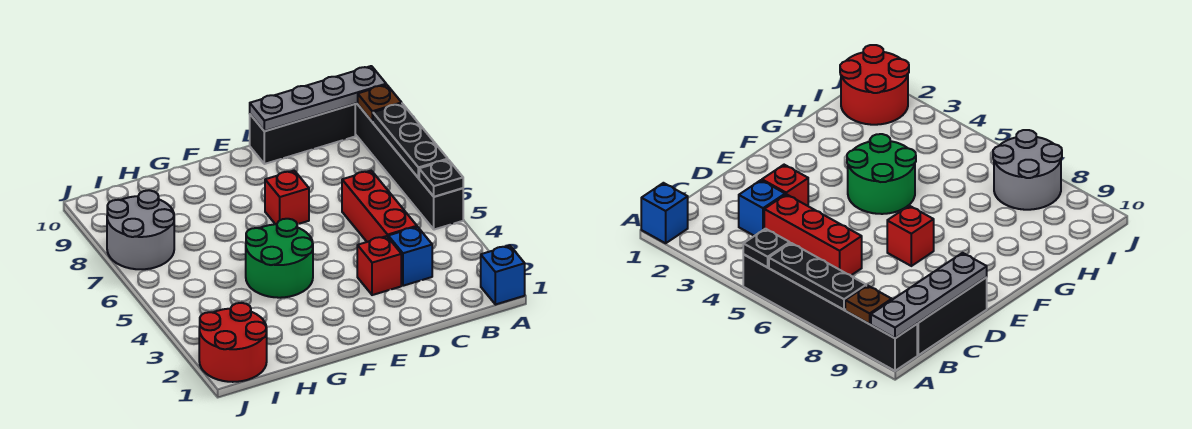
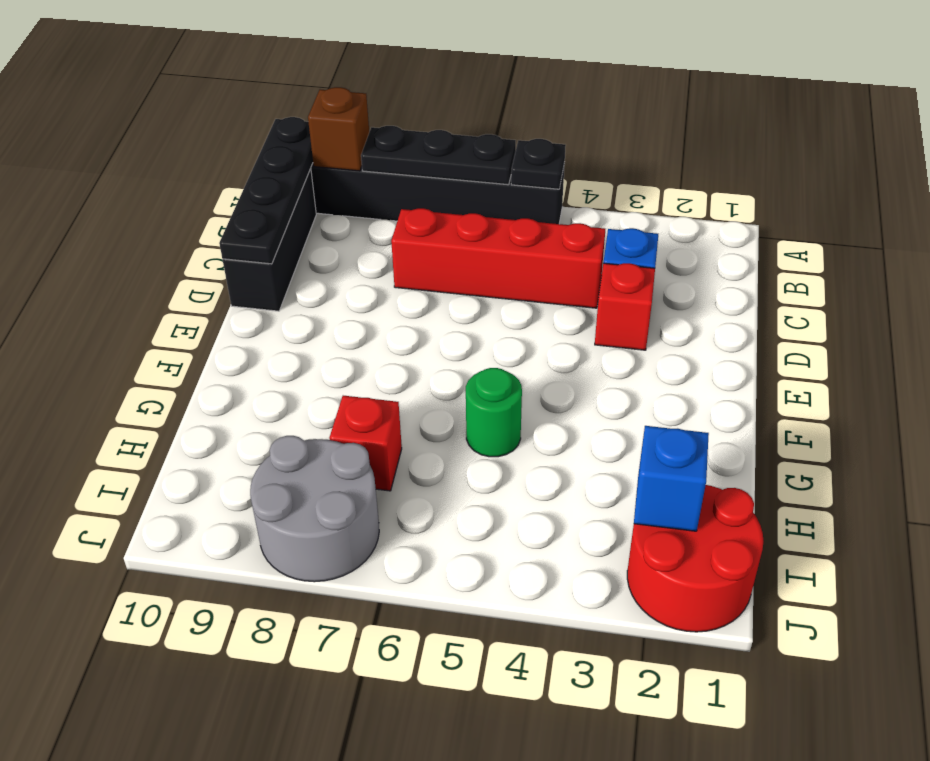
blue 1x1 brick [481,246,525,305] -> blue 1x1 brick moved to [634,426,709,531]
brown 1x1 plate [358,85,402,122] -> brown 1x1 brick [308,87,369,171]
grey 1x4 plate [250,66,386,131] -> black 1x4 plate [219,117,313,264]
red 1x3 brick [342,171,417,242] -> red 1x4 brick [391,208,605,308]
red 1x1 brick [265,171,309,224] -> red 1x1 brick moved to [330,396,402,491]
green 2x2 round brick [246,219,313,298] -> green 1x1 round brick [466,368,522,457]

